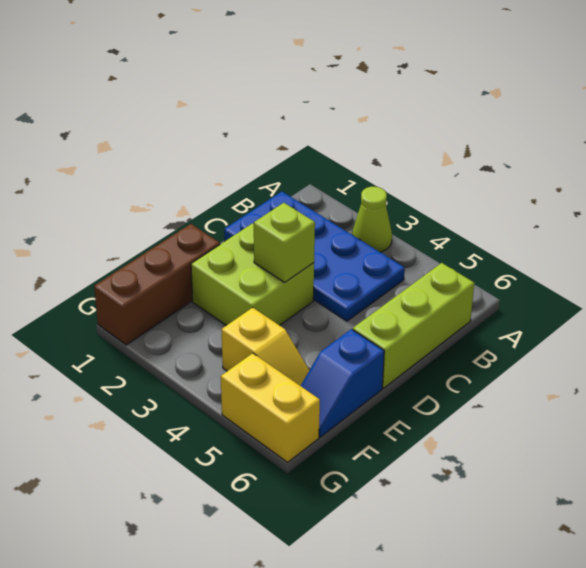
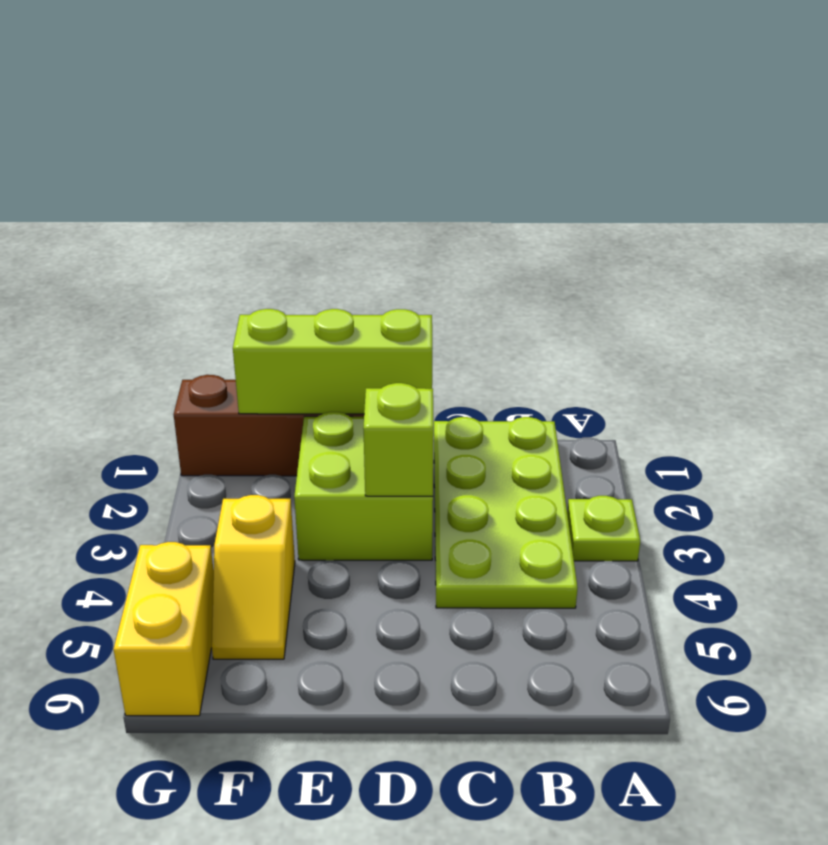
lime 1x1 cone [352,187,392,252] -> lime 1x1 plate [567,496,640,561]
blue 2x4 plate [224,192,405,321] -> lime 2x4 plate [434,417,578,608]
lime 1x3 brick [353,263,474,388] -> lime 1x3 brick moved to [233,309,432,414]
blue 1x2 slope [301,329,384,437] -> none

